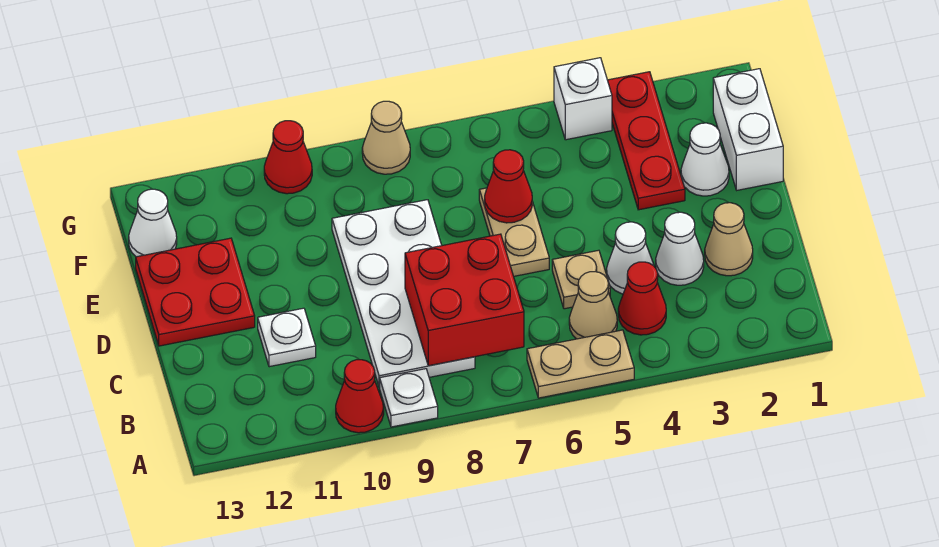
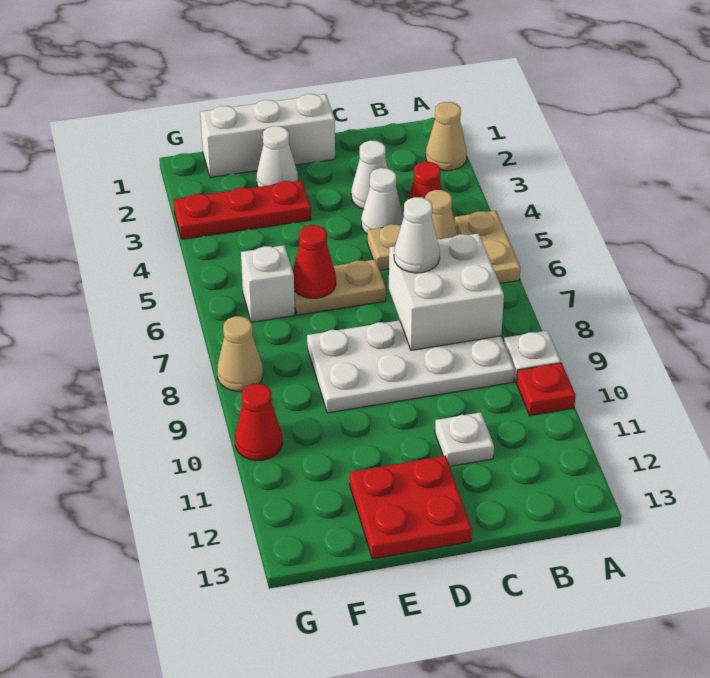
red 1x1 cone [336,360,384,433] -> red 1x1 plate [517,363,576,416]
red 2x2 brick [405,234,524,366] -> white 2x2 brick [389,233,504,350]
tan 1x1 cone [705,203,753,276] -> tan 1x1 cone moved to [426,102,467,171]
white 1x2 brick [713,69,783,190] -> white 1x3 brick [200,94,335,177]
white 1x1 cone [129,189,177,257] -> white 1x1 cone moved to [394,197,440,273]
white 1x1 brick [554,58,612,140] -> white 1x1 brick moved to [241,245,295,322]

